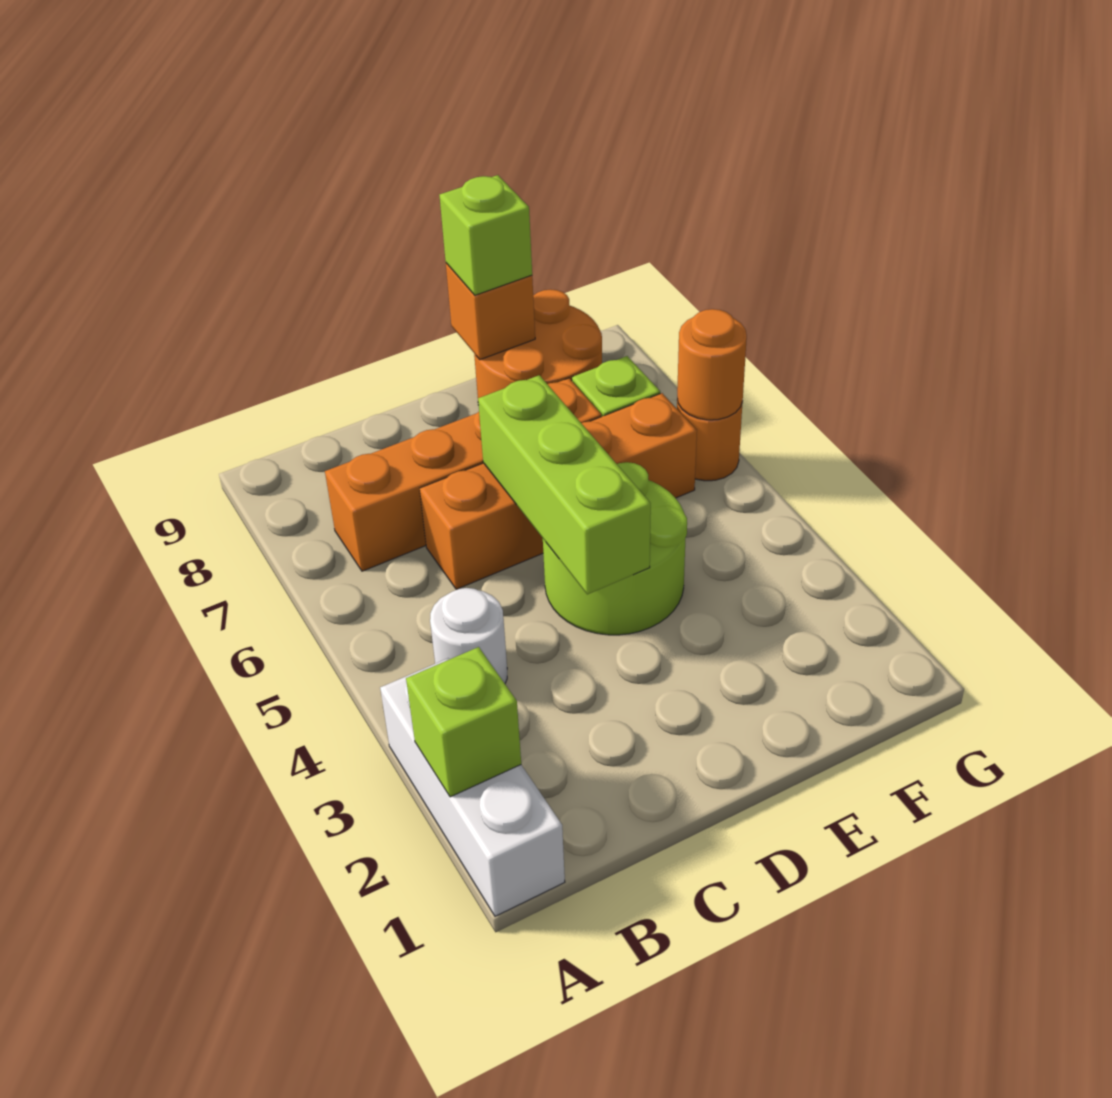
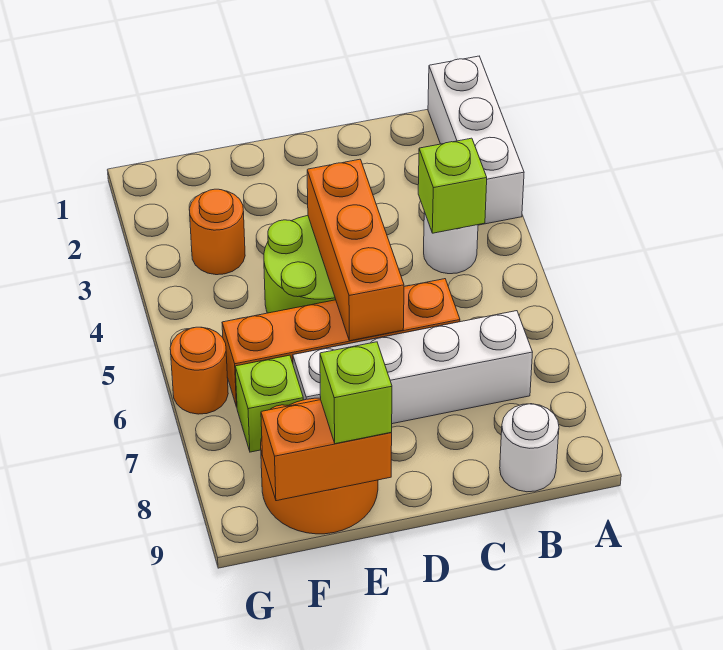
lime 1x1 brick [406,647,521,797] -> lime 1x1 brick moved to [418,138,487,233]
orange 1x4 brick [325,378,601,571] -> white 1x4 brick [293,311,533,424]
none -> white 1x1 round brick [500,404,559,492]
lime 1x3 brick [478,375,651,594] -> orange 1x3 brick [307,159,404,341]
orange 1x1 brick [446,263,535,360] -> orange 1x2 brick [261,400,392,501]
orange 1x1 round brick [677,309,747,420] -> orange 1x1 round brick moved to [189,189,245,275]

